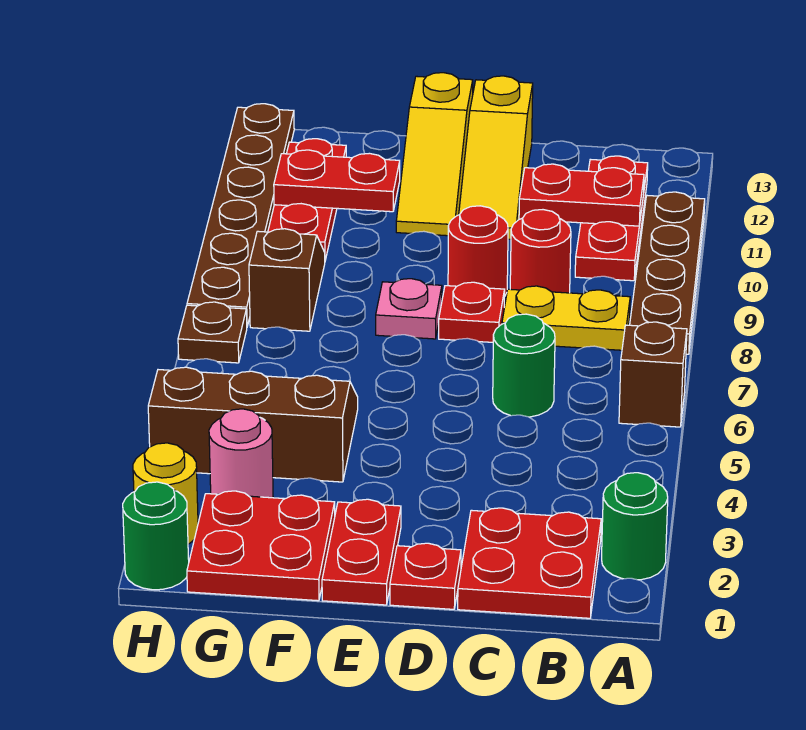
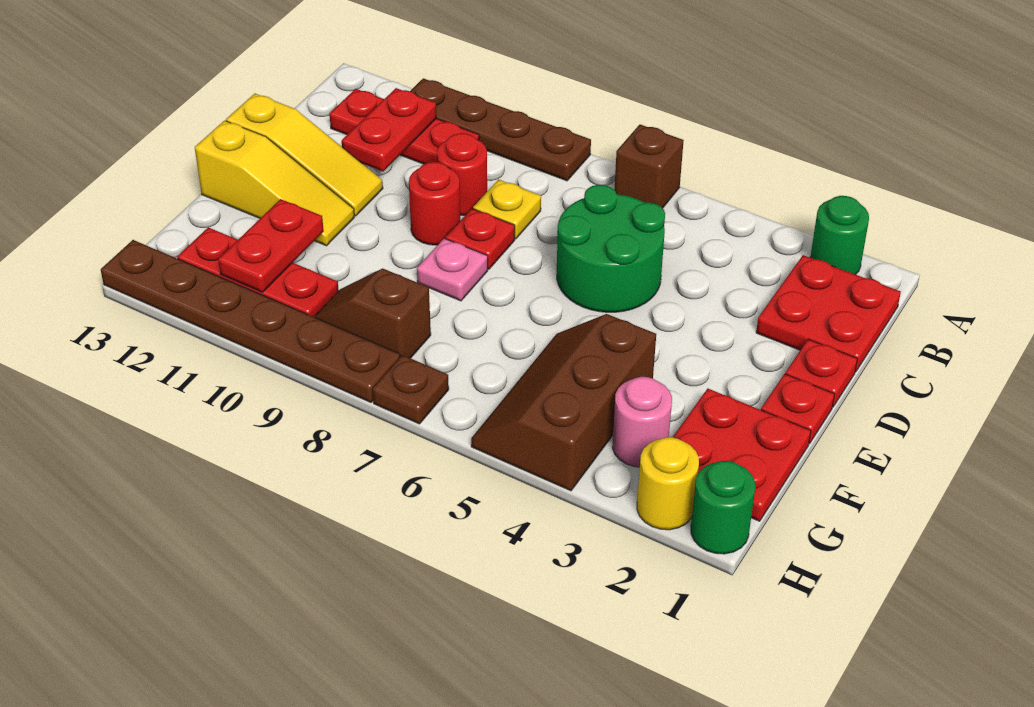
yellow 1x2 plate [502,286,630,350] -> yellow 1x1 plate [473,180,541,239]
green 1x1 round brick [493,314,555,417] -> green 2x2 round brick [557,185,665,312]
red 1x2 plate [322,499,401,605] -> red 1x1 plate [761,374,835,444]

